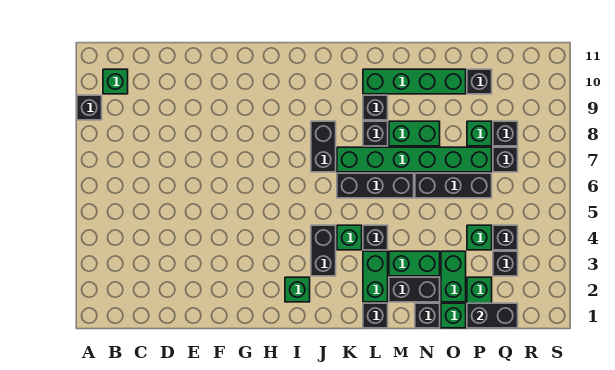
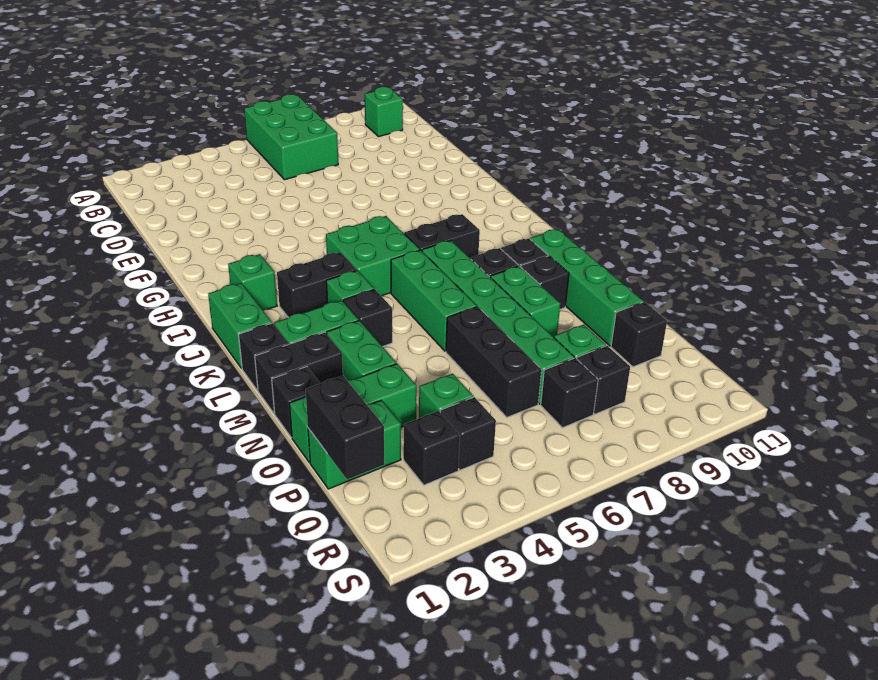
none -> green 2x3 brick [244,94,338,180]
black 1x1 brick [77,95,102,120] -> black 1x1 brick moved to [521,256,569,309]
none -> green 2x2 brick [326,216,420,296]
none -> green 1x2 brick [208,283,272,368]
black 1x3 brick [337,173,414,198] -> green 1x3 brick [391,250,477,351]
black 1x2 brick [389,277,440,302] -> black 1x2 brick turned to [255,332,343,414]

